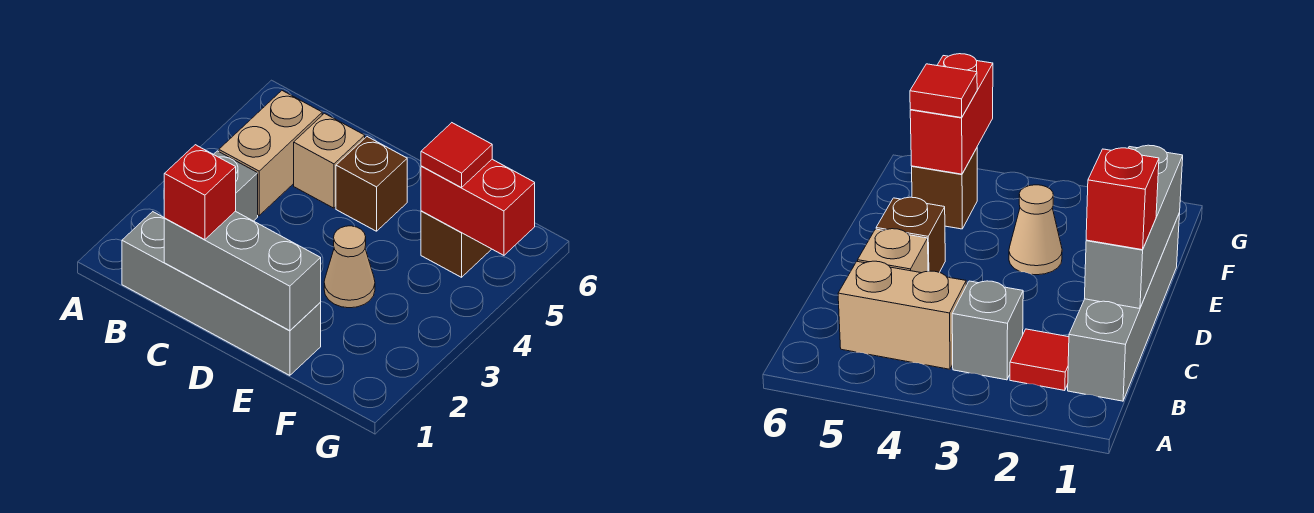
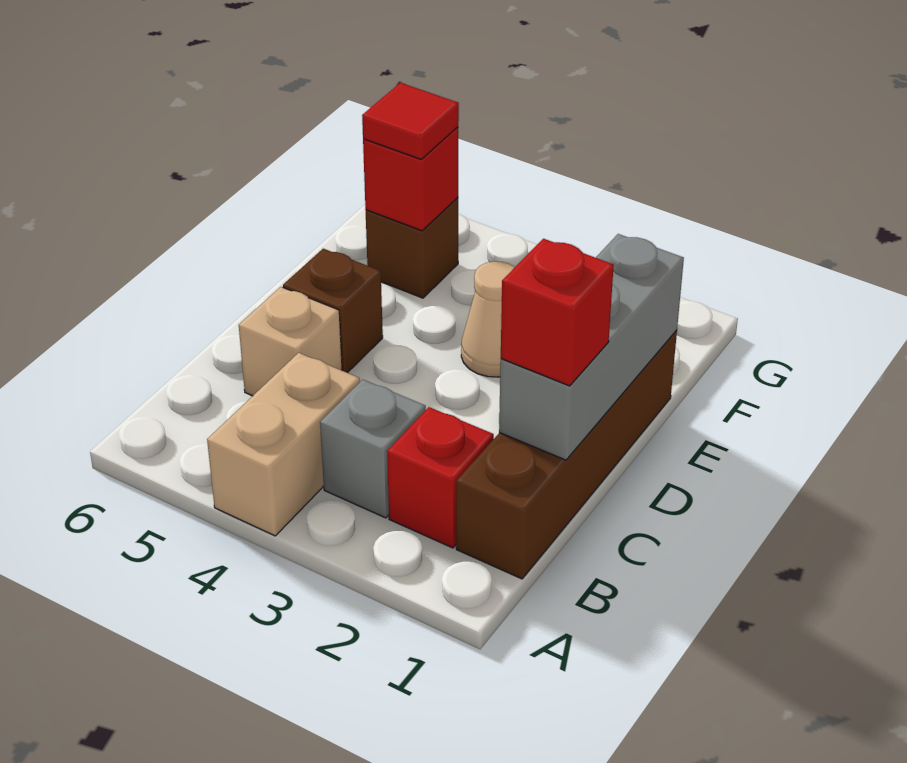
grey 1x4 brick [122,212,321,375] -> brown 1x4 brick [456,330,677,579]
red 1x1 tile [1010,329,1069,391] -> red 1x1 brick [387,407,494,548]
tan 1x2 brick [219,91,322,215] -> tan 1x2 brick turned to [207,353,360,536]
red 1x2 brick [421,159,535,255] -> red 1x1 brick [363,127,458,231]

